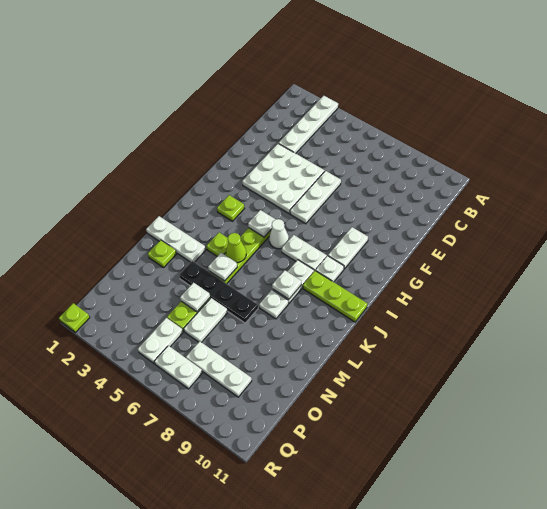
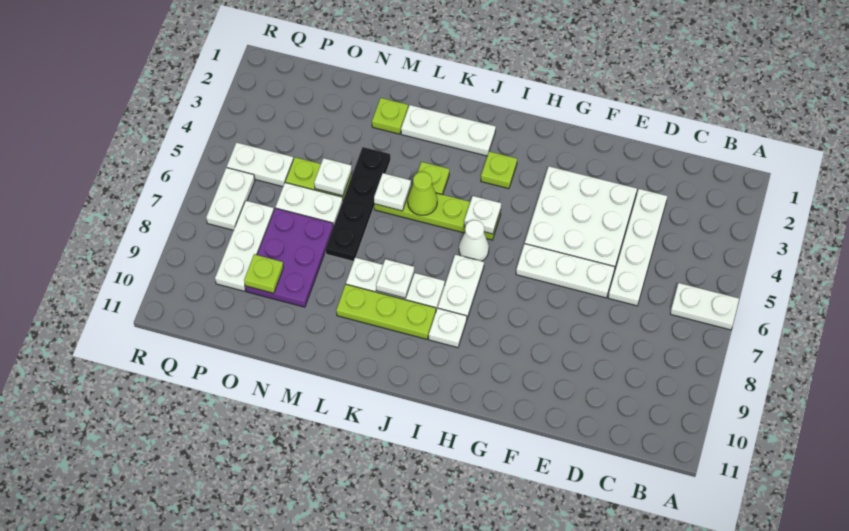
white 1x4 plate [279,96,338,153] -> white 1x4 plate turned to [608,189,667,306]
white 1x2 plate [328,227,368,269] -> white 1x2 plate moved to [670,283,739,330]
lime 1x3 plate [303,271,367,322] -> lime 1x3 plate turned to [336,284,436,339]
white 1x3 plate [146,216,206,262] -> white 1x3 plate turned to [401,105,496,156]
none -> purple 2x3 plate [245,208,333,307]
lime 1x1 plate [59,303,90,333] -> lime 1x1 plate moved to [244,254,283,293]

